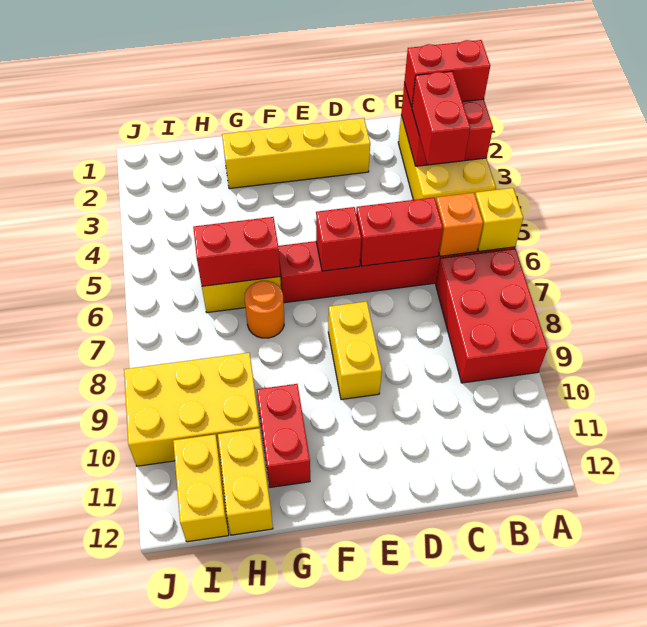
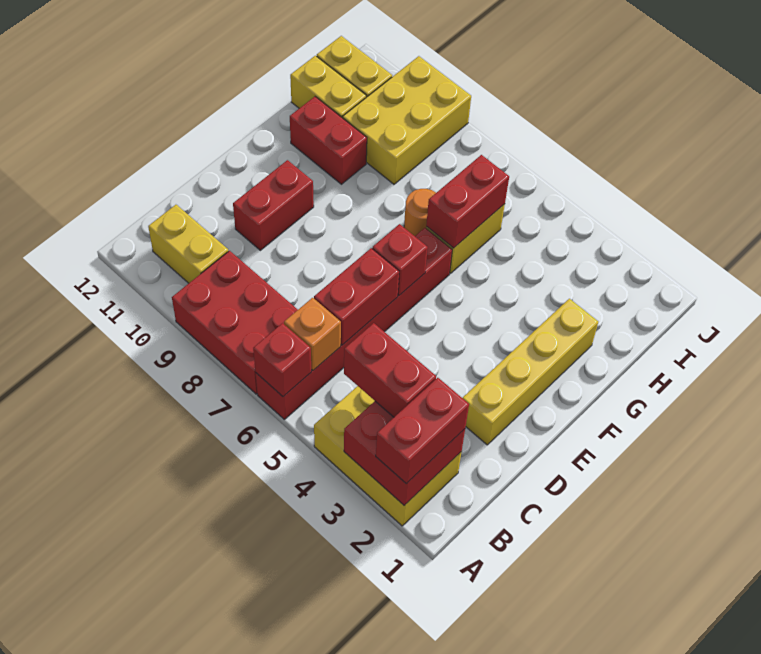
yellow 1x1 brick [475,188,523,251] -> red 1x1 brick [253,323,311,397]
none -> red 1x2 brick [233,160,314,250]
yellow 1x2 brick [328,302,382,400] -> yellow 1x2 brick moved to [148,205,228,283]

